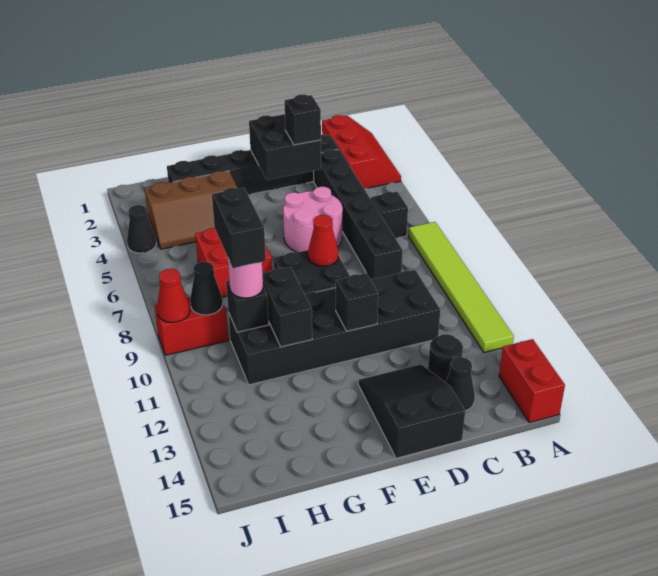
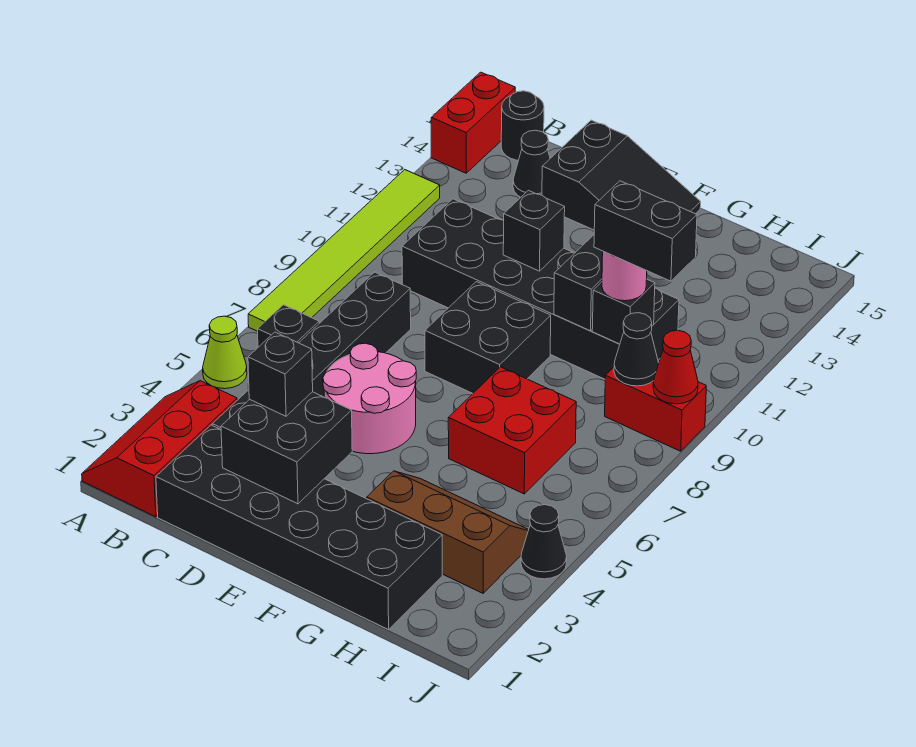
none -> lime 1x1 cone [203,316,247,389]
black 1x6 brick [167,135,339,194] -> black 2x6 brick [156,425,442,630]
black 1x1 round brick [428,334,463,382] -> black 1x1 round brick moved to [501,91,544,160]
black 2x3 slope [358,364,465,458] -> black 2x3 slope turned to [542,120,701,230]
red 1x1 cone [308,215,338,266] -> none
black 1x2 brick [212,188,266,268] -> black 1x2 brick turned to [594,181,697,281]

